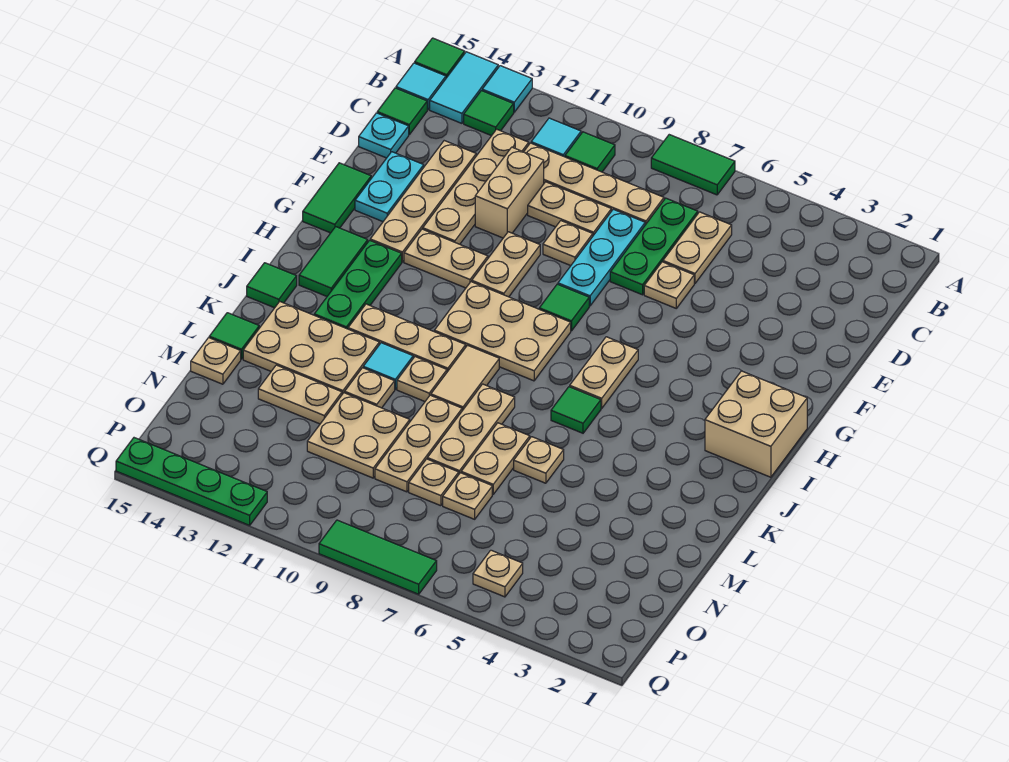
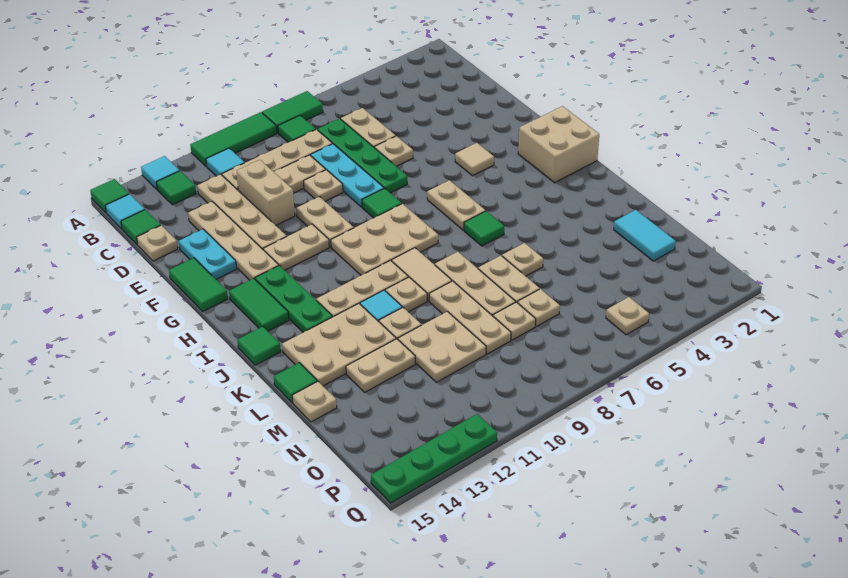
cyan 1x2 tile [430,52,498,123] -> cyan 1x2 tile moved to [614,210,676,261]
green 1x1 tile [565,132,615,172] -> green 1x1 tile moved to [278,115,316,142]
green 1x3 plate [610,198,698,295] -> green 1x4 plate [318,119,407,193]
cyan 1x1 plate [359,113,409,158] -> tan 1x1 plate [137,225,178,261]
none -> tan 1x1 tile [455,143,494,176]
green 1x3 tile [319,520,437,594] -> green 1x3 tile moved to [190,112,277,167]

